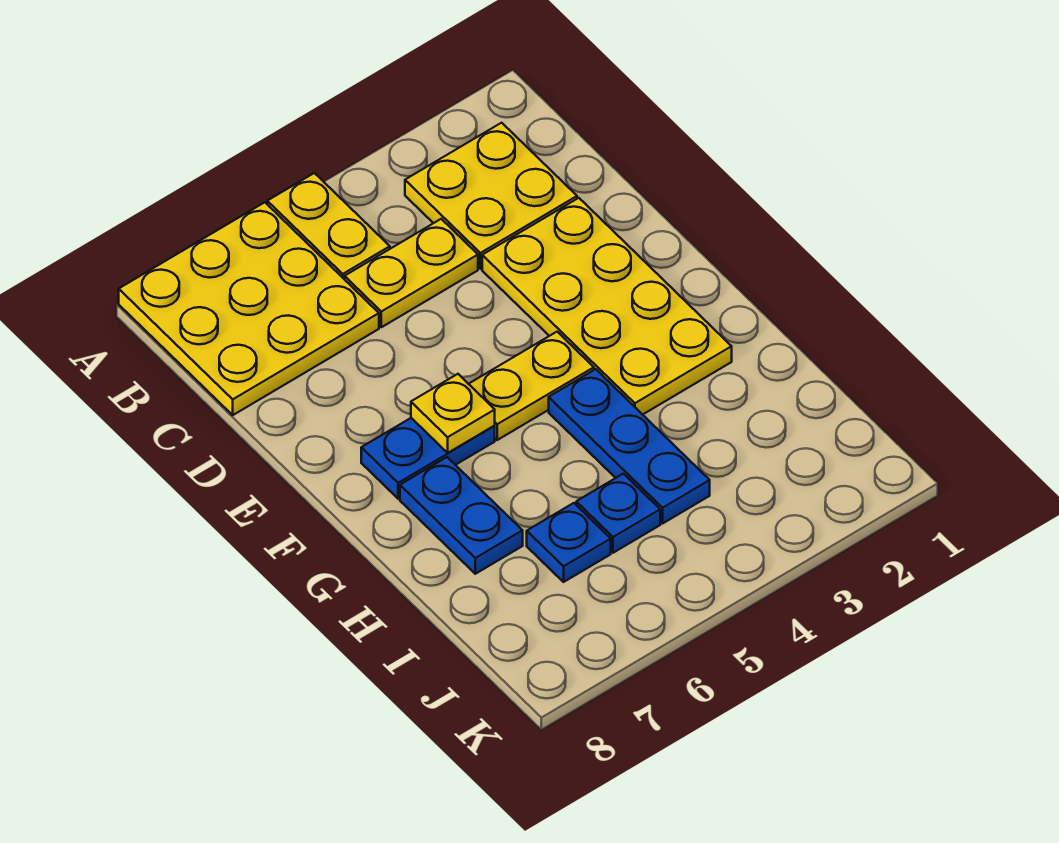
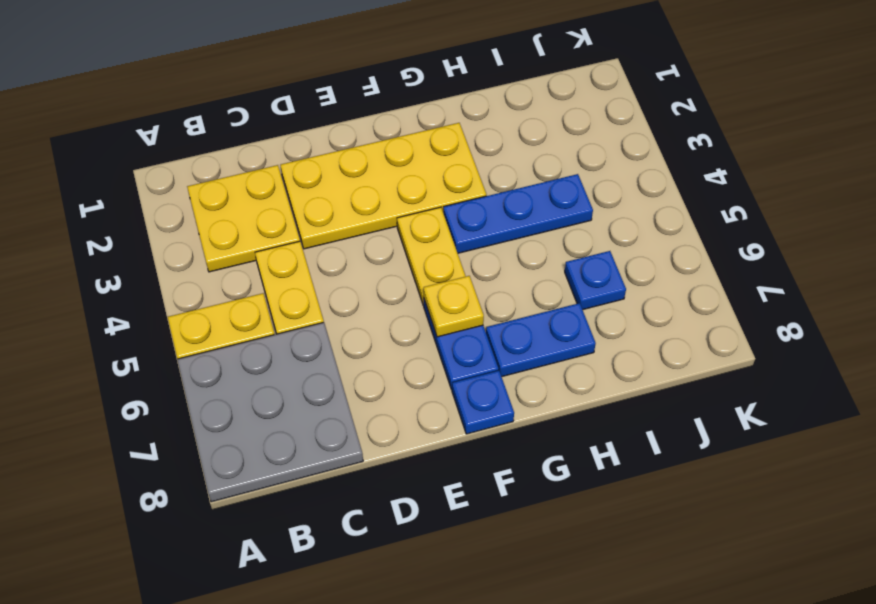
yellow 3x3 plate [119,202,379,415] -> grey 3x3 plate [177,323,363,502]
blue 1x1 plate [576,474,660,553] -> blue 1x1 plate moved to [452,371,514,434]

